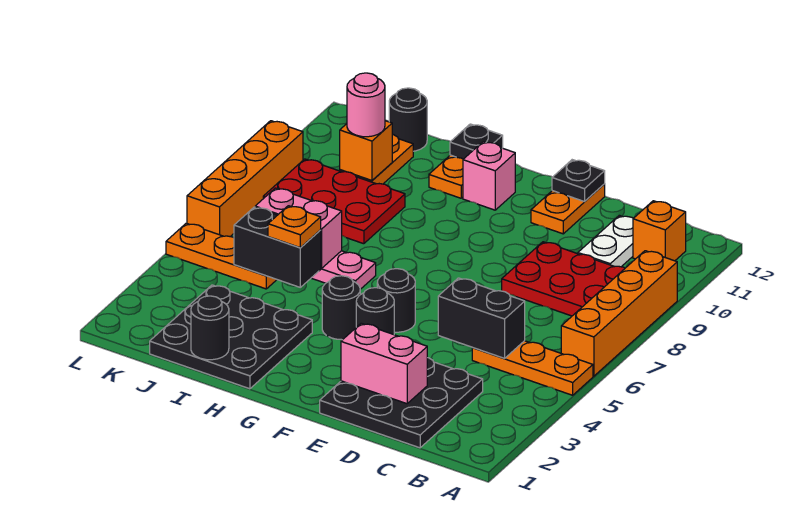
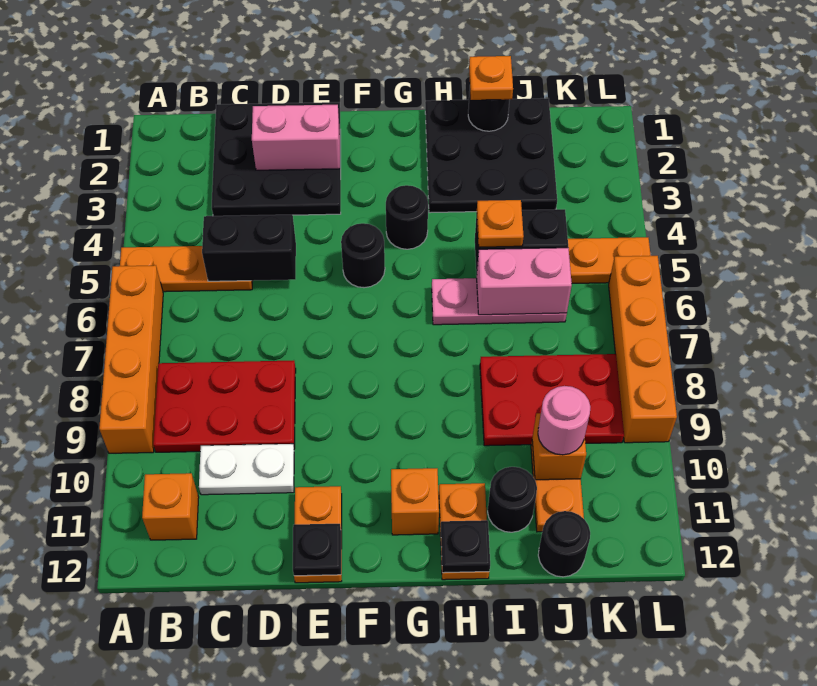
white 1x2 plate [578,215,633,267] -> white 1x2 plate turned to [199,444,294,495]
black 1x1 round brick [356,288,394,335] -> black 1x1 round brick moved to [488,467,537,532]
pink 1x1 brick [463,142,515,210] -> orange 1x1 brick [391,468,439,535]
none -> orange 1x1 plate [469,56,513,100]

